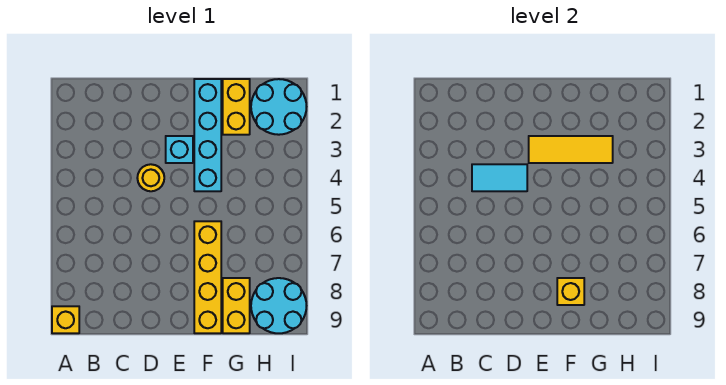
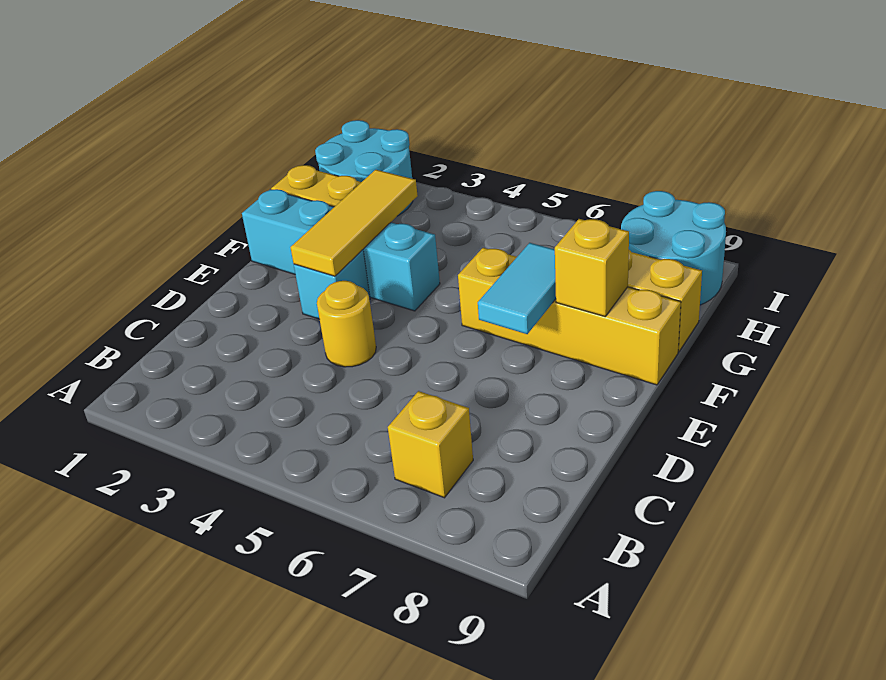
yellow 1x1 brick [52,306,79,333] -> yellow 1x1 brick moved to [388,391,473,498]
cyan 1x2 tile [472,164,527,191] -> cyan 1x2 tile moved to [478,243,556,334]

